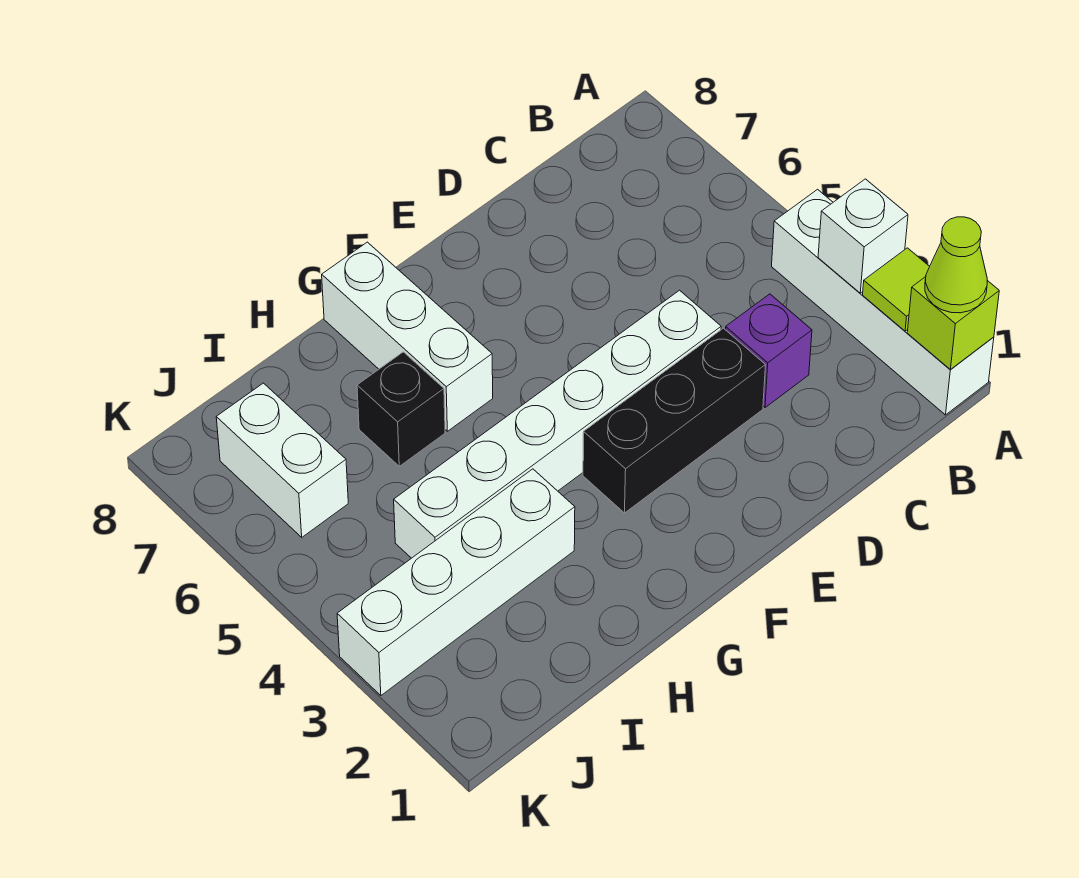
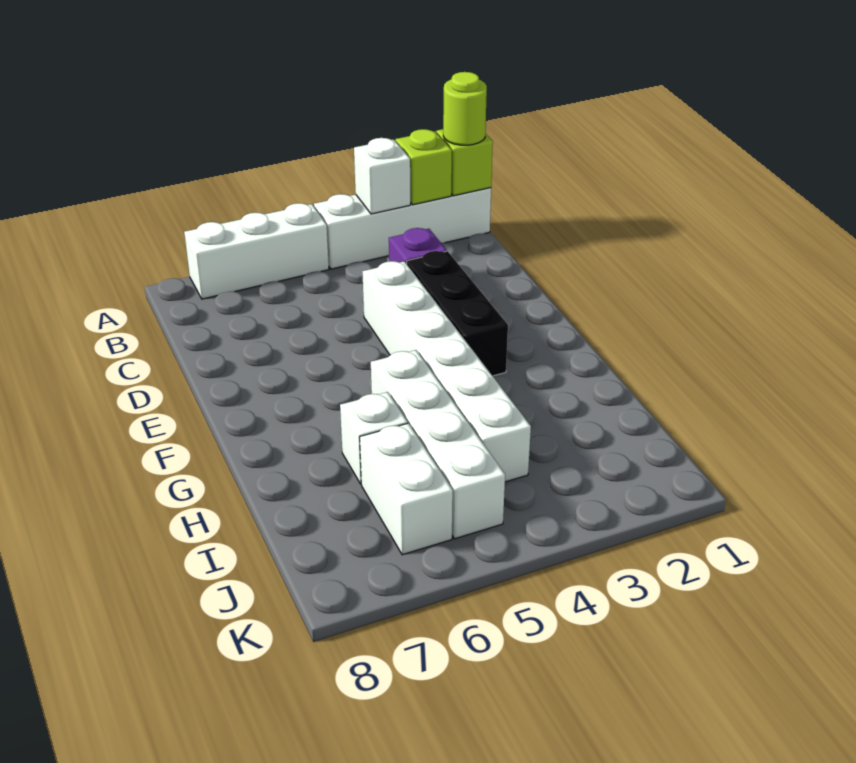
lime 1x1 cone [925,217,987,313] -> lime 1x1 round brick [443,72,487,145]
lime 1x1 tile [863,248,930,331] -> lime 1x1 brick [396,129,452,205]
white 1x3 brick [322,242,493,431] -> white 1x3 brick moved to [184,203,329,299]
white 1x4 brick [337,469,575,695] -> white 1x4 brick moved to [371,350,505,539]
black 1x1 brick [357,352,445,466] -> white 1x1 brick [340,392,408,484]
white 1x2 brick [216,383,348,537] -> white 1x2 brick turned to [360,423,453,555]

